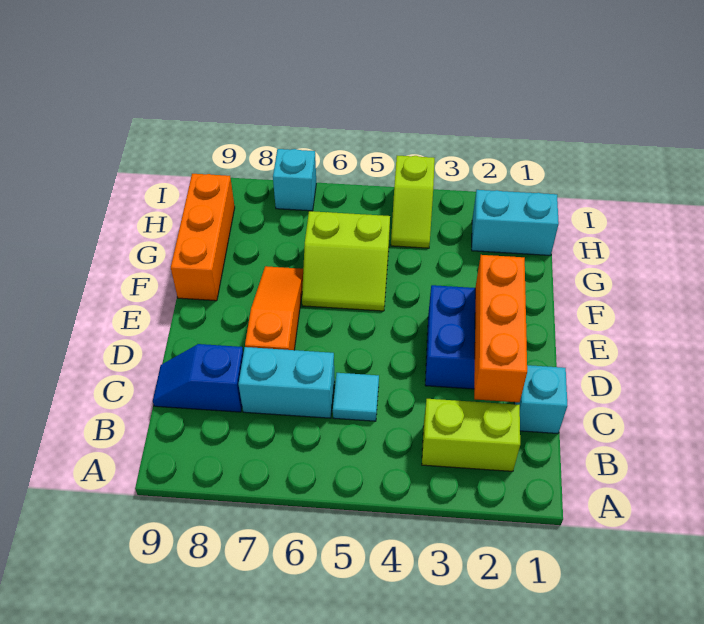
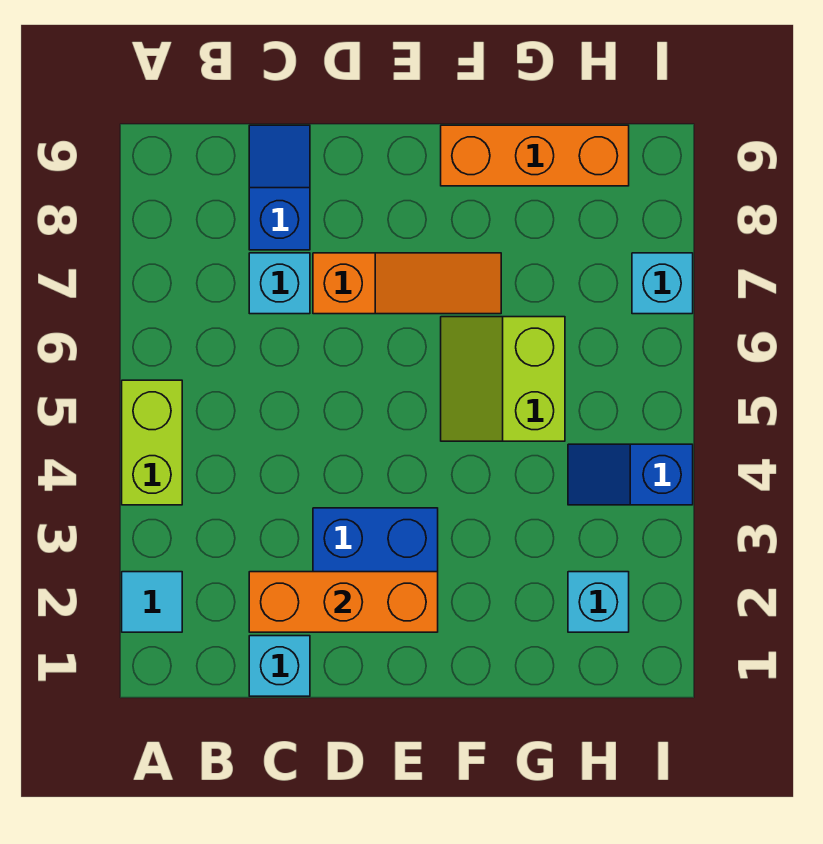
lime 1x2 brick [422,399,520,471] -> lime 1x2 brick moved to [122,380,182,505]
cyan 1x1 tile [333,373,379,421] -> cyan 1x1 tile moved to [122,572,182,632]
cyan 1x2 brick [239,347,335,418] -> cyan 1x1 brick [249,253,310,314]
cyan 1x2 brick [472,190,559,256] -> cyan 1x1 brick [568,572,629,632]
lime 1x2 slope [391,156,435,248] -> blue 1x2 slope [568,444,693,505]

